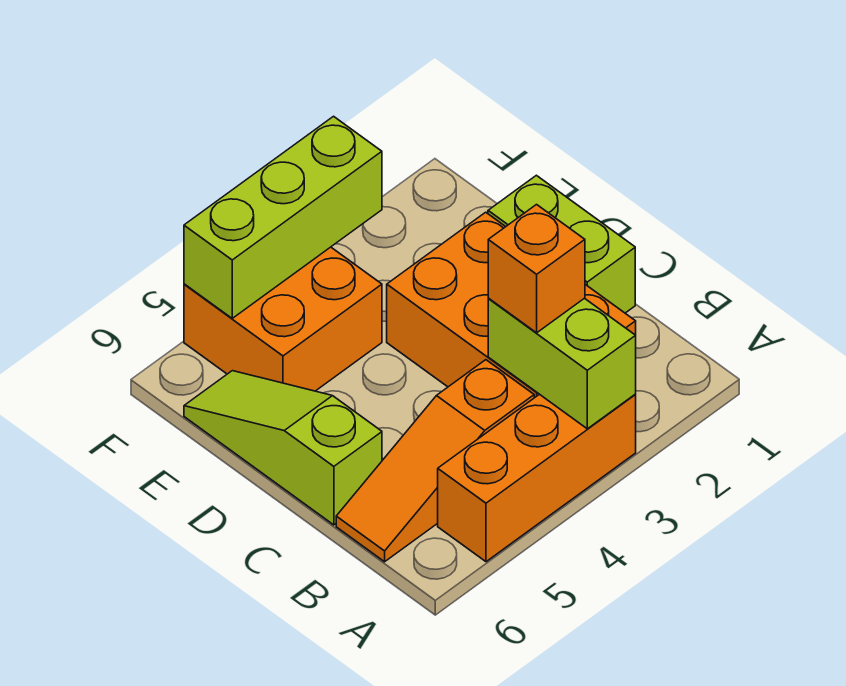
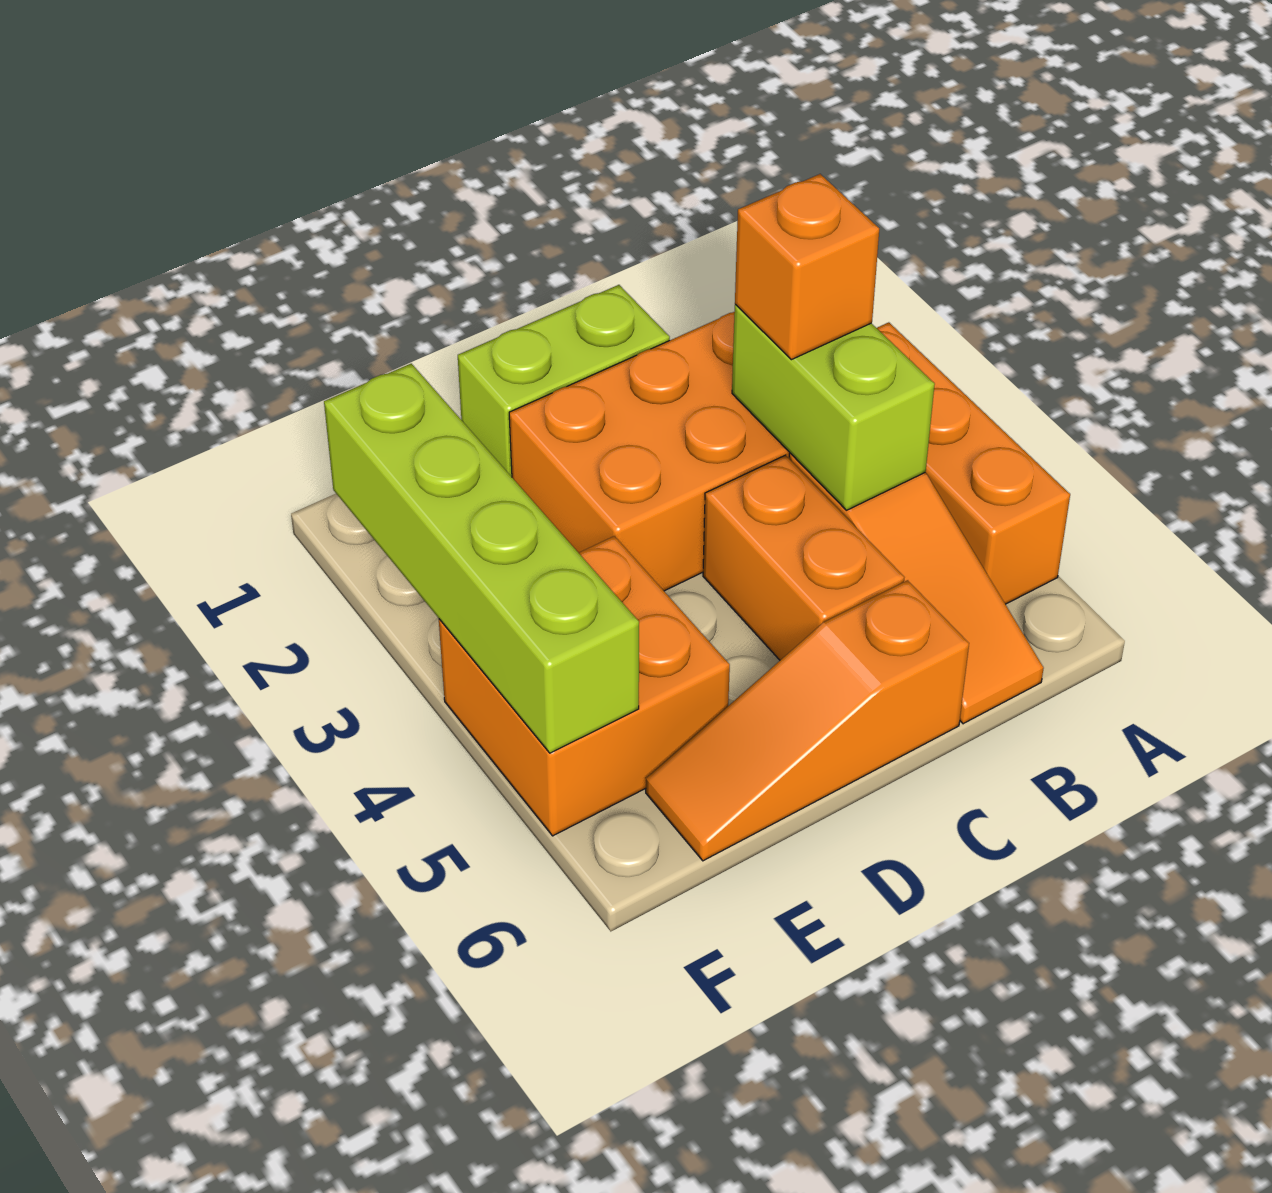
lime 1x2 brick [488,298,636,429] -> lime 1x2 brick turned to [732,304,935,510]
none -> orange 1x2 brick [703,455,905,660]
lime 1x3 slope [184,371,382,525] -> orange 1x3 slope [646,580,969,861]
lime 1x3 brick [184,116,382,318] -> lime 1x4 brick [324,364,639,753]

